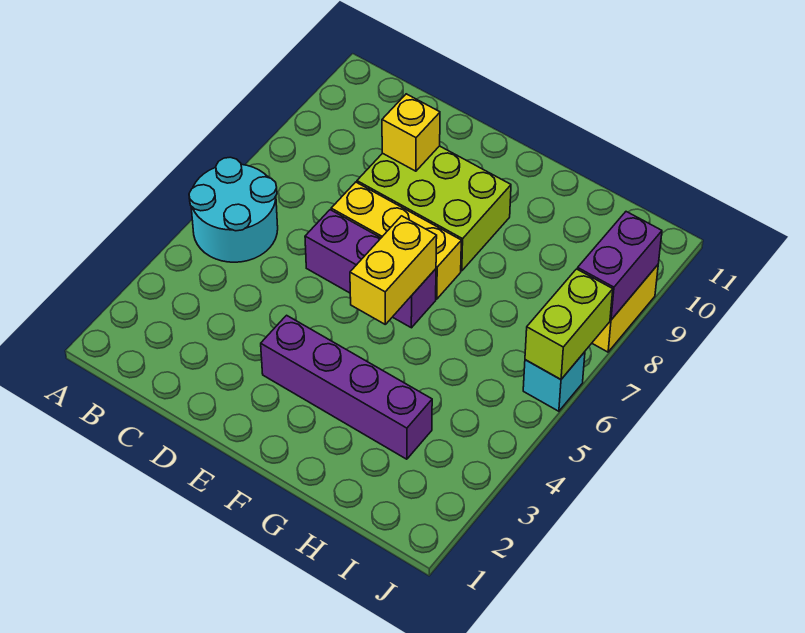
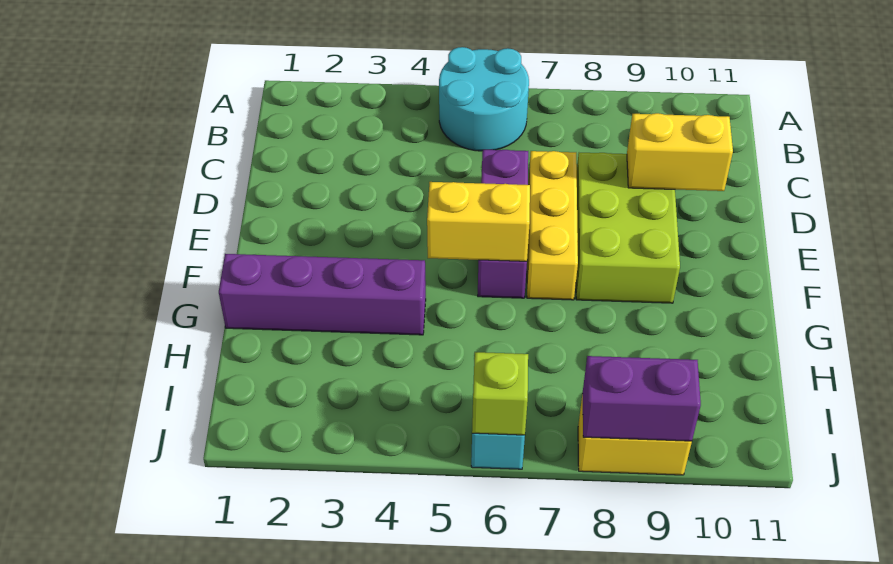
yellow 1x1 brick [382,94,440,171] -> yellow 1x2 brick [627,113,733,191]
purple 1x4 brick [261,315,432,459] -> purple 1x4 brick turned to [219,254,426,335]
lime 1x2 brick [525,269,613,379] -> lime 1x1 brick [472,352,528,435]

